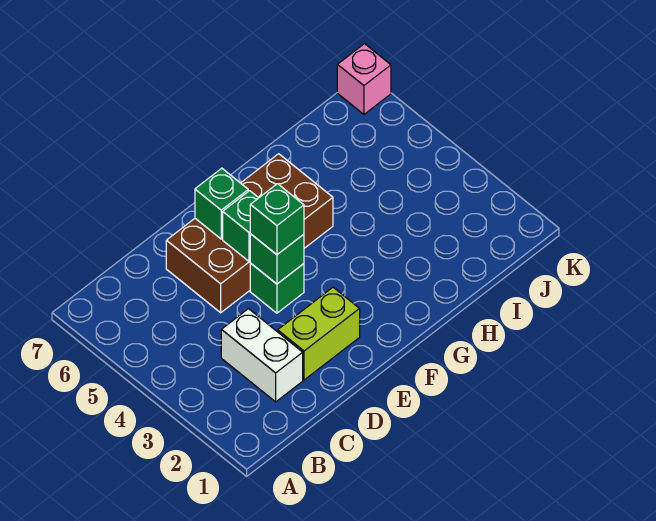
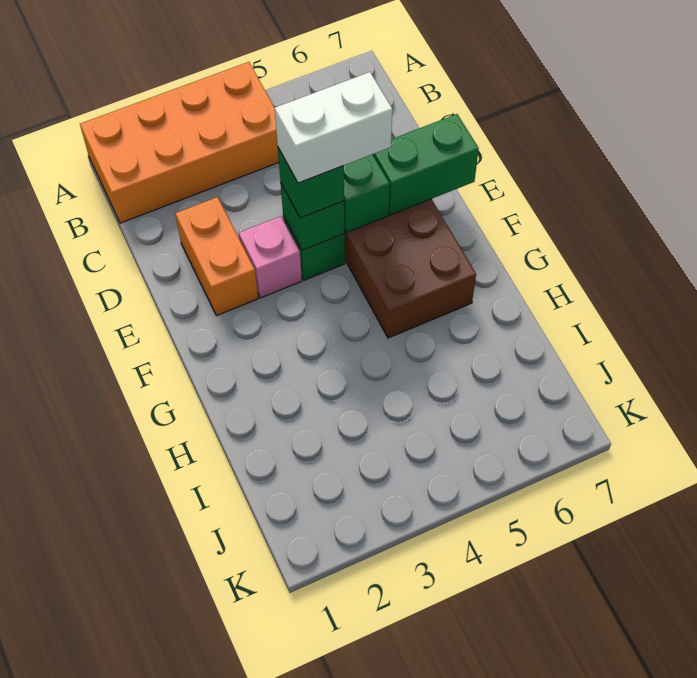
none -> orange 2x4 brick [80,62,279,223]
white 1x2 brick [221,309,303,402] -> white 1x2 brick moved to [275,72,392,183]
lime 1x2 brick [278,287,360,380] -> orange 1x2 brick [175,197,258,316]
green 1x1 brick [195,168,248,239] -> green 1x2 brick [373,114,479,215]
pink 1x1 brick [337,44,391,114] -> pink 1x1 brick moved to [239,216,302,298]

